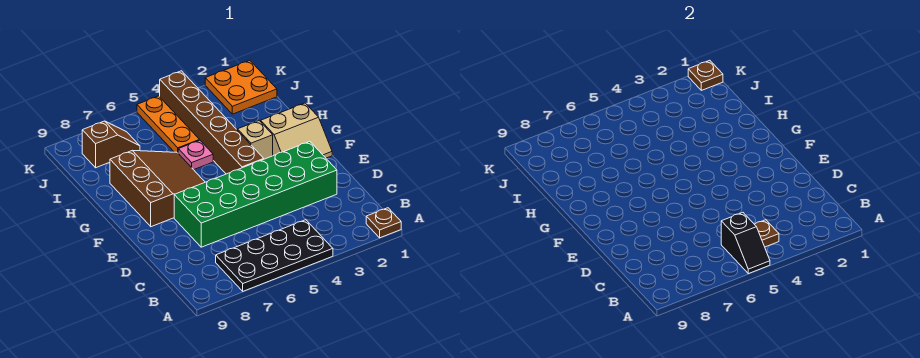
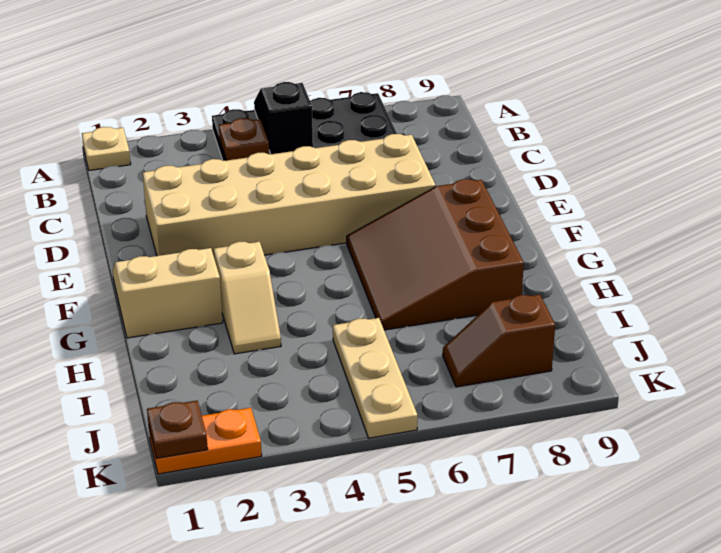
brown 1x1 plate [366,208,401,238] -> tan 1x1 plate [82,127,131,170]
green 2x6 brick [174,142,337,247] -> tan 2x6 brick [143,134,436,256]
brown 1x6 brick [160,71,264,174] -> none
pink 1x1 plate [178,140,213,170] -> none
orange 1x3 plate [137,96,199,153] -> tan 1x3 plate [333,318,418,438]
orange 2x2 plate [205,60,277,114] -> orange 1x2 plate [149,408,262,474]

